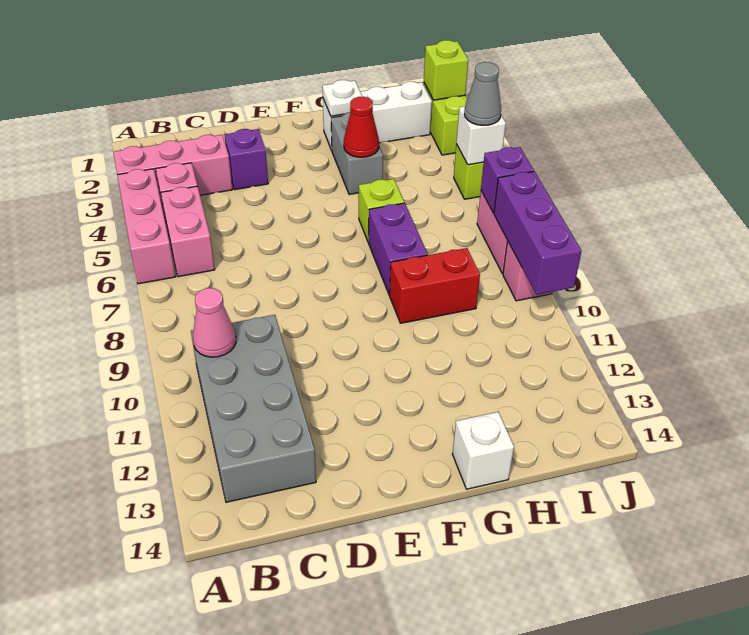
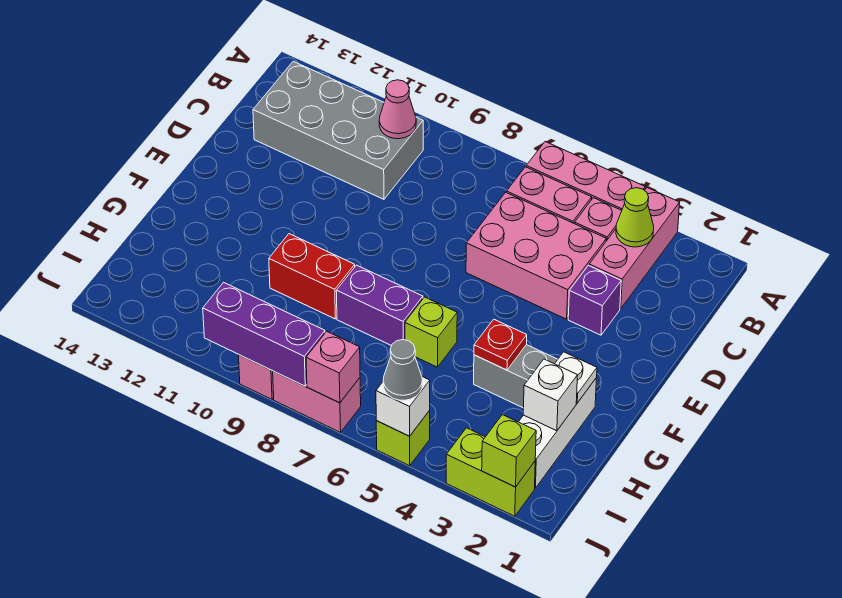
none -> lime 1x1 cone [616,188,654,247]
none -> pink 2x3 brick [466,192,606,319]
red 1x1 cone [344,97,379,157] -> red 1x1 plate [474,319,527,370]
red 1x2 brick [390,248,480,323] -> red 1x2 brick turned to [269,234,355,319]
white 1x1 brick [452,412,514,489] -> white 1x1 brick moved to [523,359,578,431]
purple 1x1 brick [481,147,534,213] -> pink 1x1 brick [306,331,360,403]

